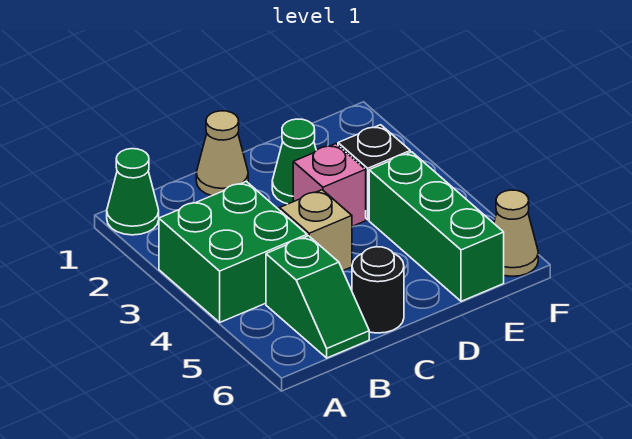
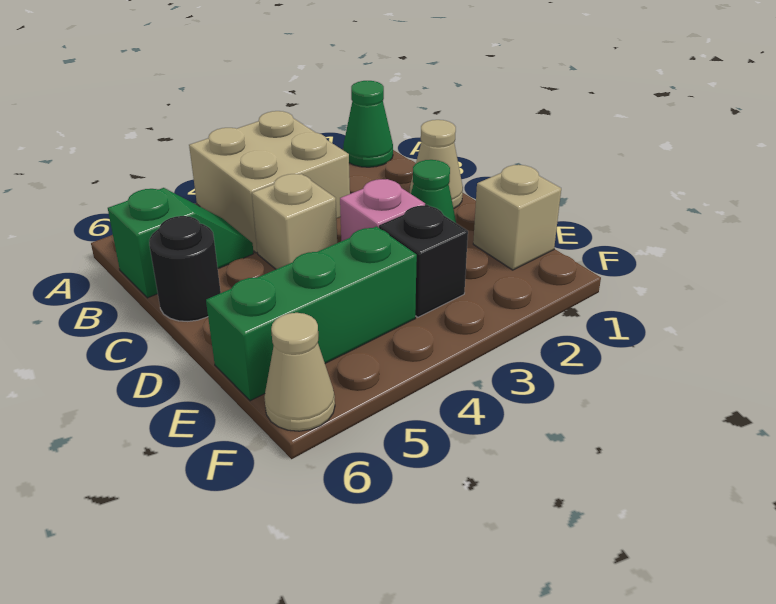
green 2x2 brick [159,181,307,322] -> tan 2x2 brick [189,111,350,253]
green 1x2 slope [266,236,369,358] -> green 1x2 slope turned to [108,188,254,298]
none -> tan 1x1 brick [473,165,561,270]

